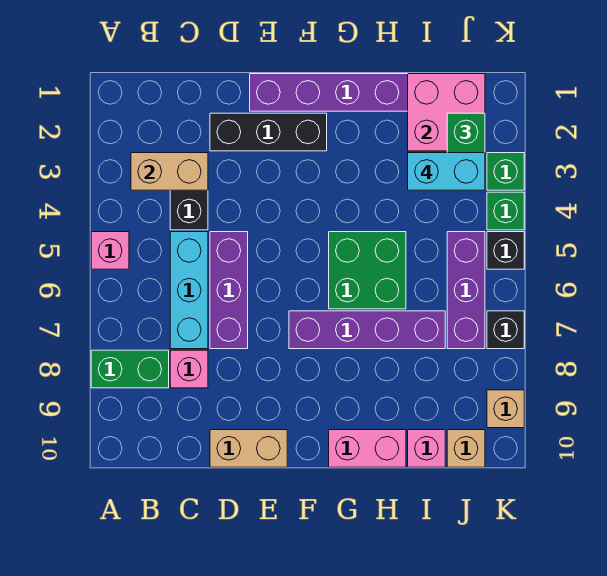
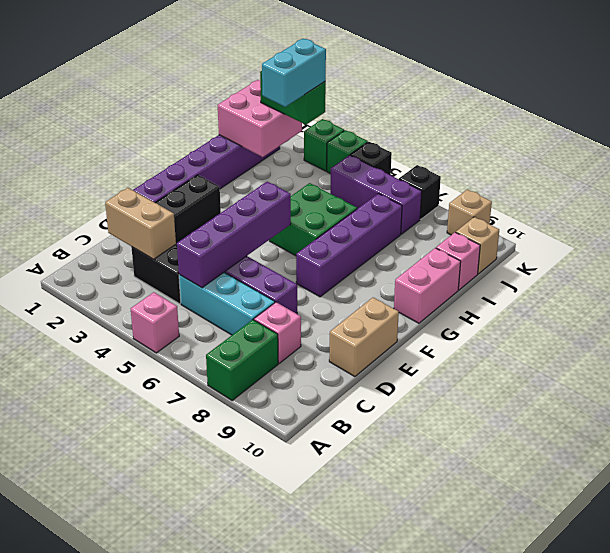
tan 1x2 brick [131,153,208,190] -> tan 1x2 brick turned to [105,188,176,259]
none -> purple 1x4 brick [177,182,291,288]

